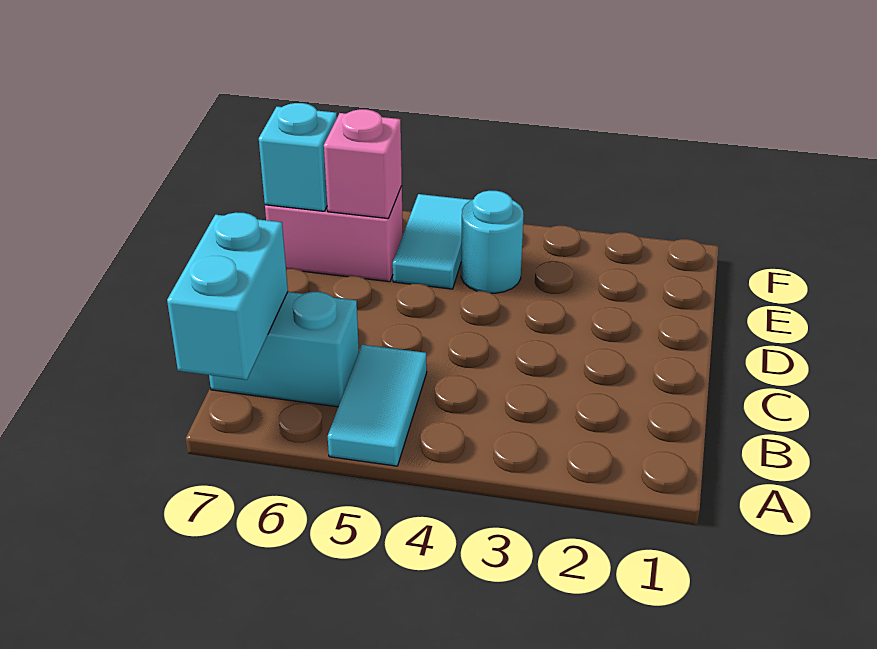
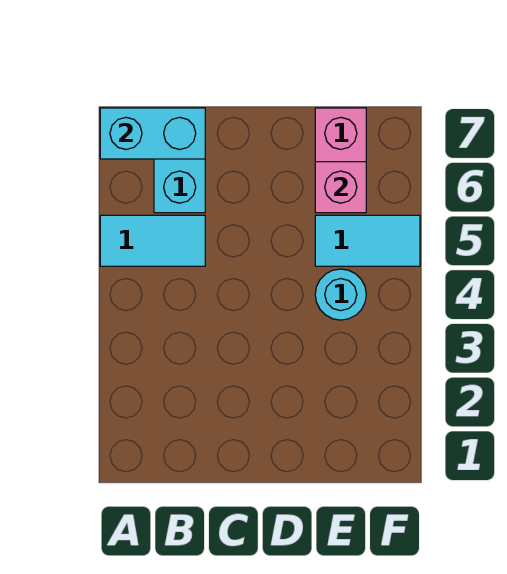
cyan 1x1 brick [259,103,337,211] -> none

